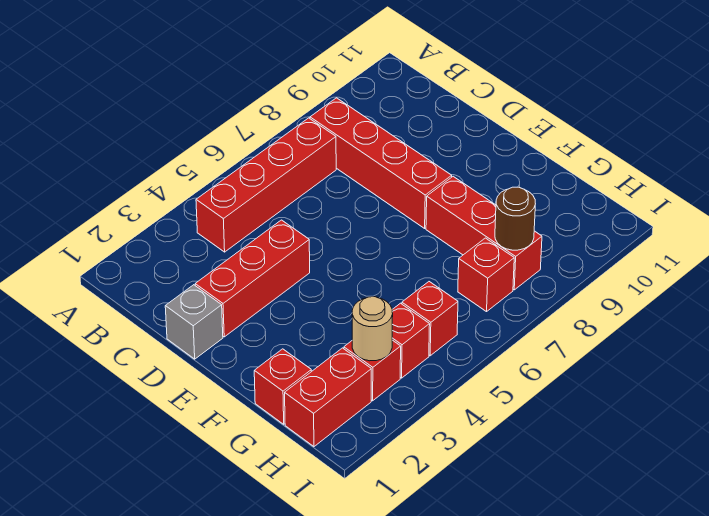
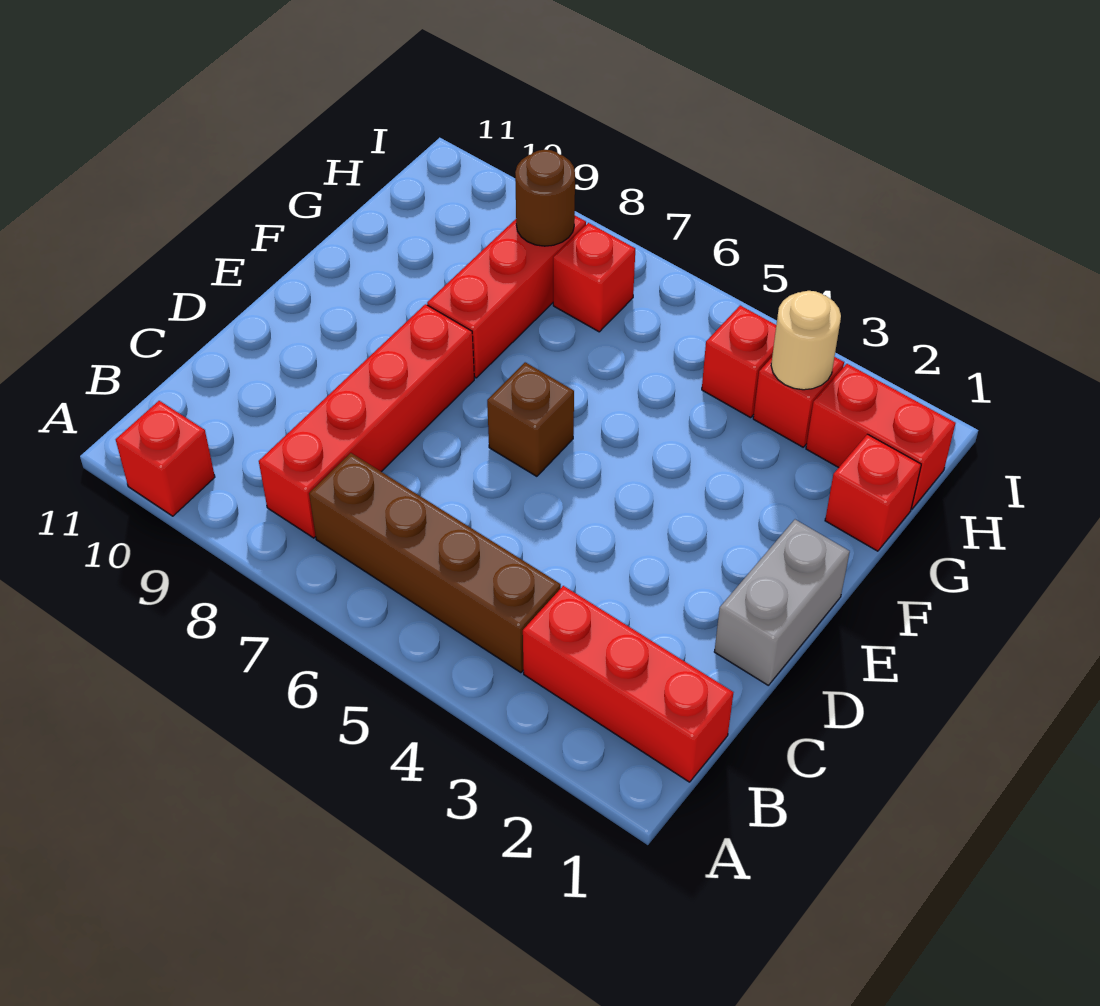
red 1x4 brick [196,118,336,252] -> brown 1x4 brick [309,453,561,673]
grey 1x1 brick [165,285,223,359] -> grey 1x2 brick [714,520,850,685]
red 1x3 brick [195,220,310,337] -> red 1x3 brick moved to [523,586,733,782]
none -> brown 1x1 brick [487,362,574,476]
red 1x1 brick [402,282,458,356] -> red 1x1 brick moved to [116,401,215,516]

